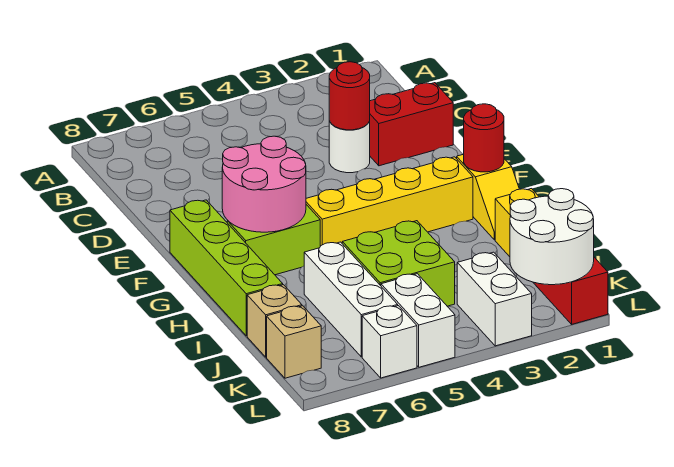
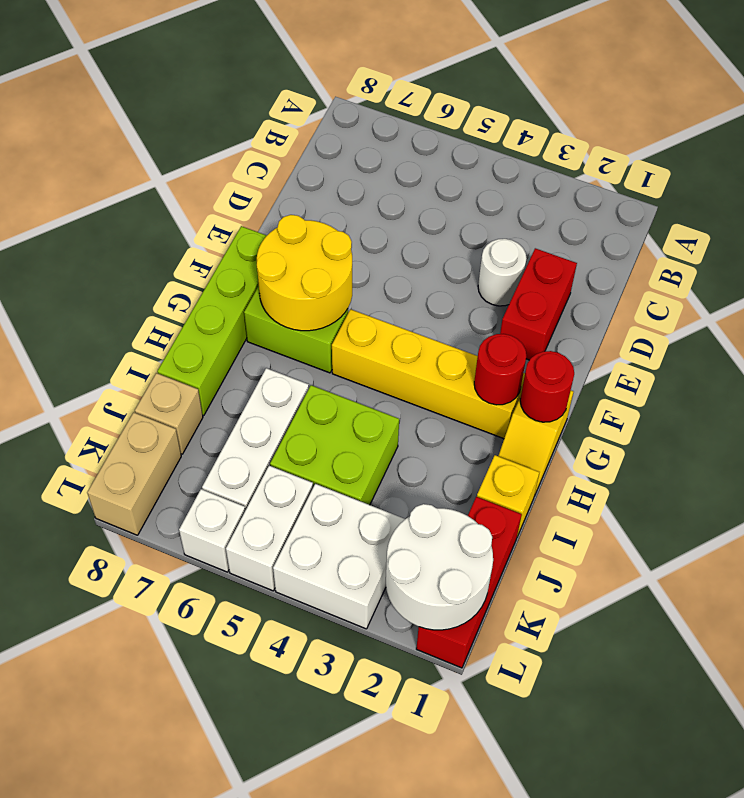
red 1x2 brick [369,83,453,166] -> red 1x2 brick turned to [500,248,577,360]
red 1x1 round brick [329,62,370,130] -> red 1x1 round brick moved to [474,334,526,405]
pink 2x2 round brick [222,136,306,232] -> yellow 2x2 round brick [257,215,352,331]
white 1x2 brick [457,252,532,346] -> white 2x2 brick [273,484,405,629]
tan 1x1 brick [267,306,321,378] -> tan 1x2 brick [87,412,181,535]

